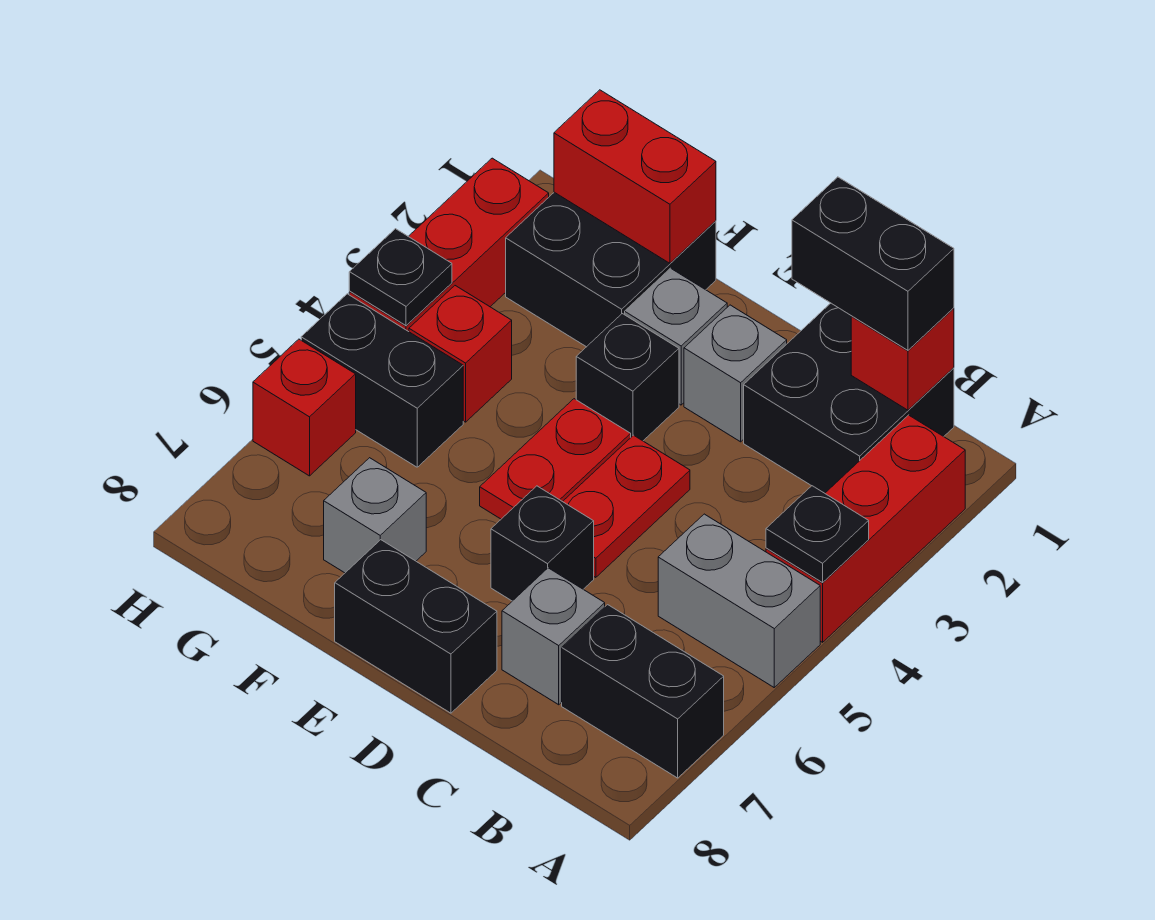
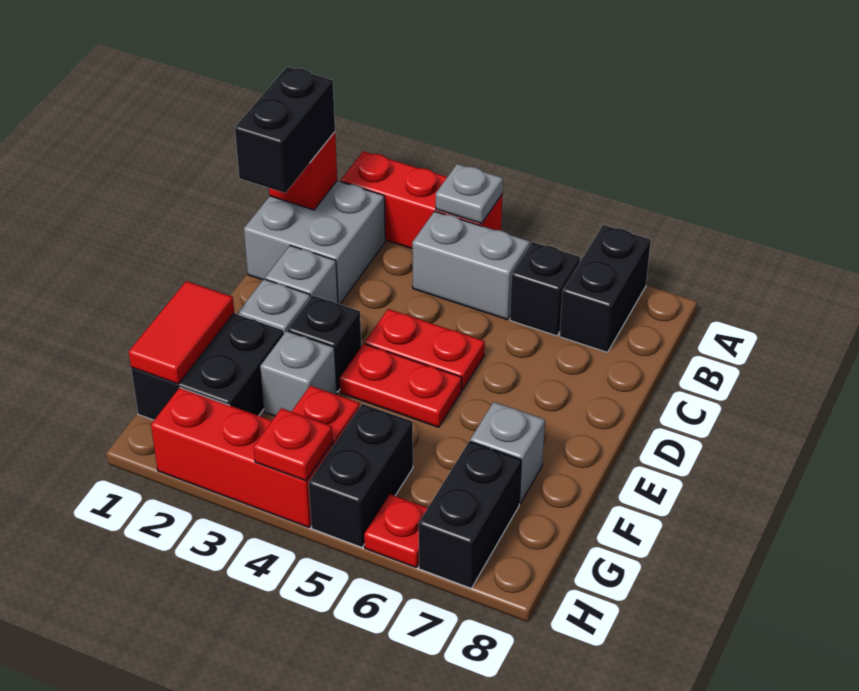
black 1x1 plate [766,486,869,583] -> grey 1x1 plate [436,164,503,223]
grey 1x2 brick [658,514,820,687] -> grey 1x2 brick turned to [412,211,530,319]
black 2x2 brick [744,303,954,493] -> grey 2x2 brick [244,181,385,304]
grey 1x1 brick [502,568,605,705] -> grey 1x1 brick moved to [260,331,337,416]
black 1x1 brick [491,486,594,601] -> black 1x1 brick moved to [510,242,580,336]
black 1x2 brick [335,540,497,713] -> black 1x2 brick moved to [419,441,521,588]
red 1x2 brick [554,90,716,263] -> red 1x2 tile [129,281,234,384]
black 1x1 plate [349,229,452,326] -> red 1x1 plate [254,408,333,481]
red 1x1 brick [253,339,356,476] -> red 1x1 plate [364,494,428,568]

